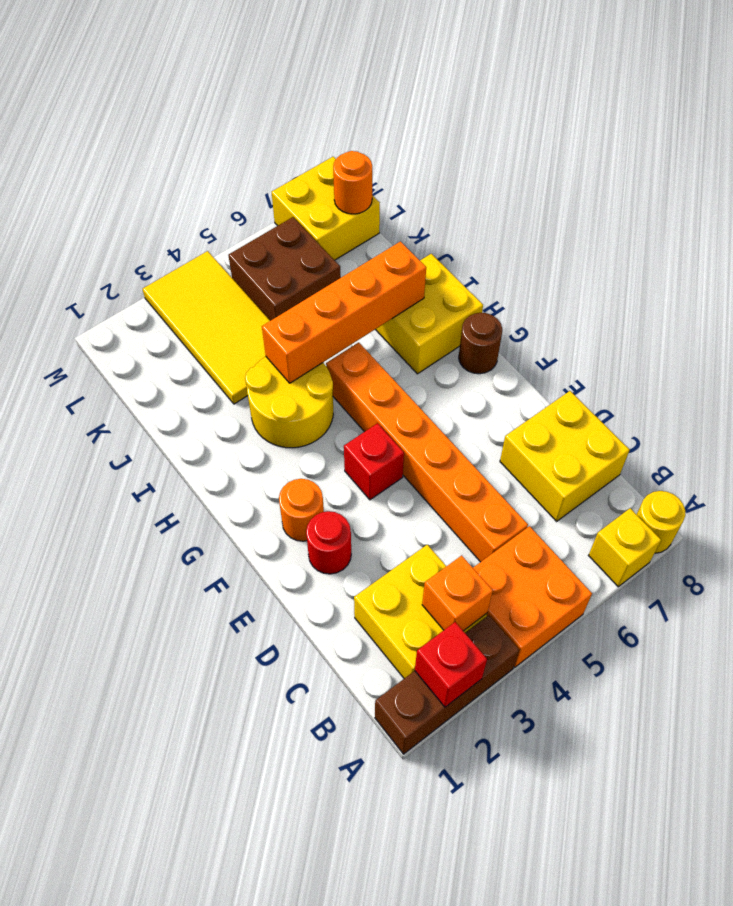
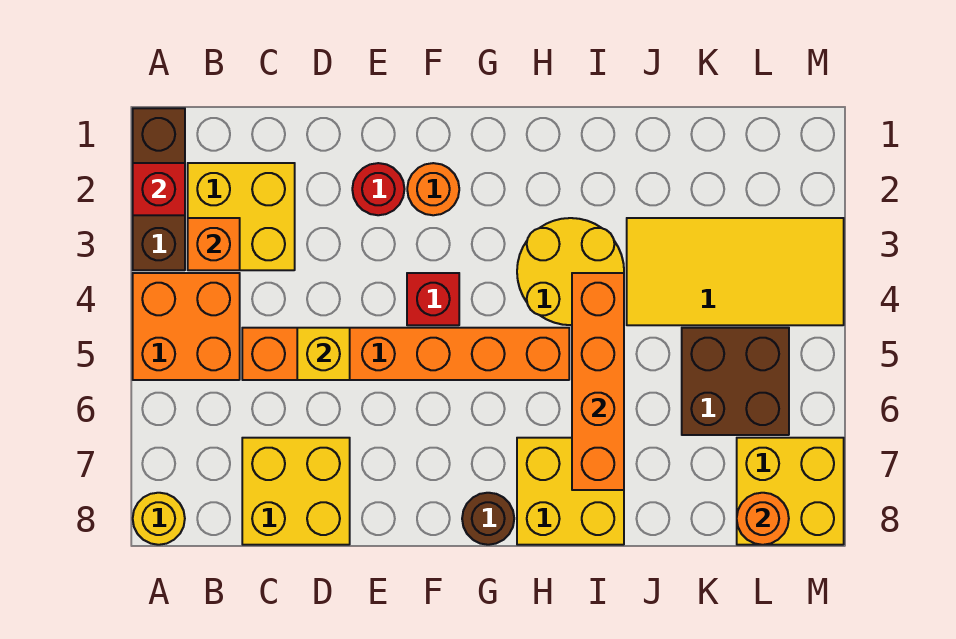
yellow 1x1 brick [589,508,661,587] -> yellow 1x1 brick moved to [297,328,350,380]

